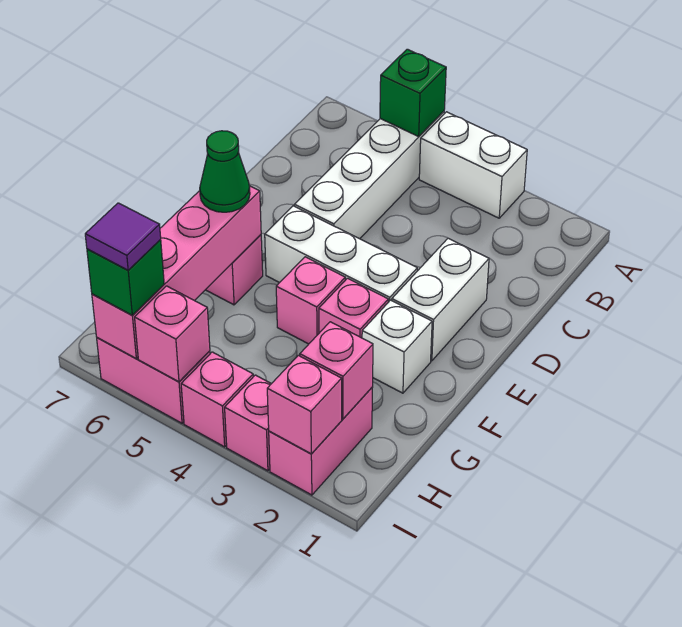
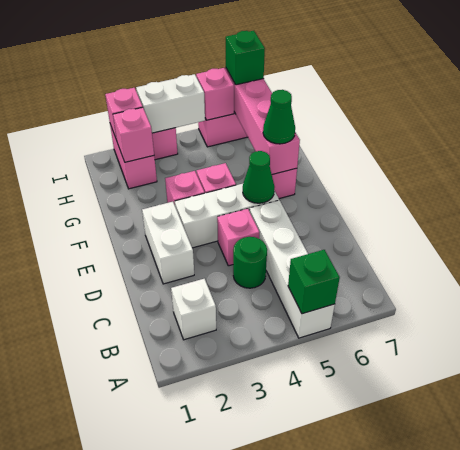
white 1x2 brick [419,112,527,218] -> white 1x2 brick moved to [136,74,205,133]
none -> green 1x1 round brick [233,237,267,288]
none -> green 1x1 cone [243,151,275,203]
white 1x1 brick [362,300,432,393] -> white 1x1 brick moved to [171,279,216,340]
pink 1x1 brick [181,352,253,447] -> pink 1x1 brick moved to [217,209,260,266]
purple 1x1 tile [85,203,161,270] -> none

